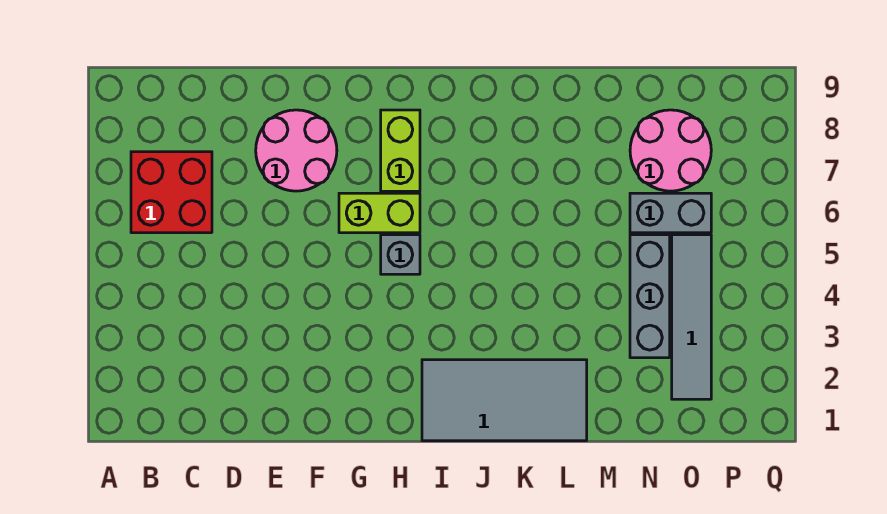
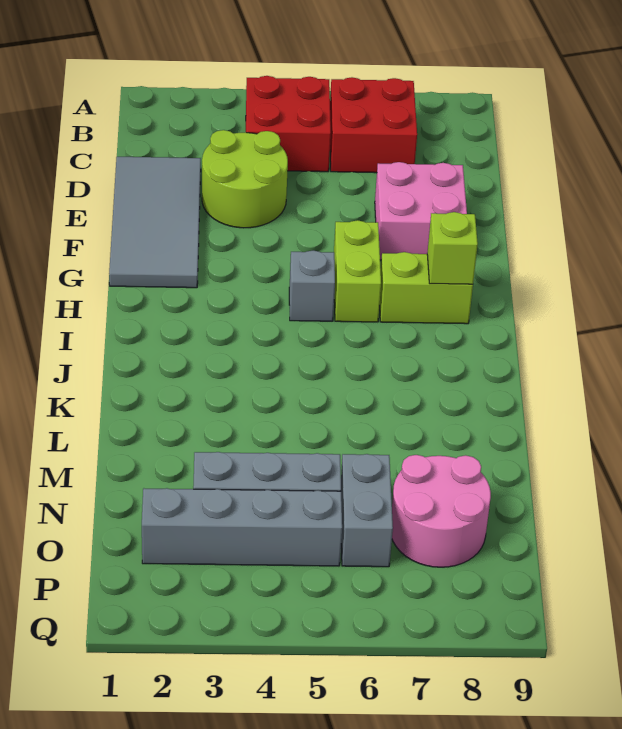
none -> red 2x2 brick [246,76,331,172]
none -> lime 2x2 round brick [202,130,288,228]
pink 2x2 round brick [256,110,337,191] -> pink 2x2 brick [375,162,467,260]
none -> lime 1x1 brick [427,212,478,284]
grey 2x4 tile [422,360,587,441] -> grey 2x4 tile moved to [109,157,201,288]
grey 1x4 tile [672,235,711,399] -> grey 1x4 brick [142,488,342,566]

